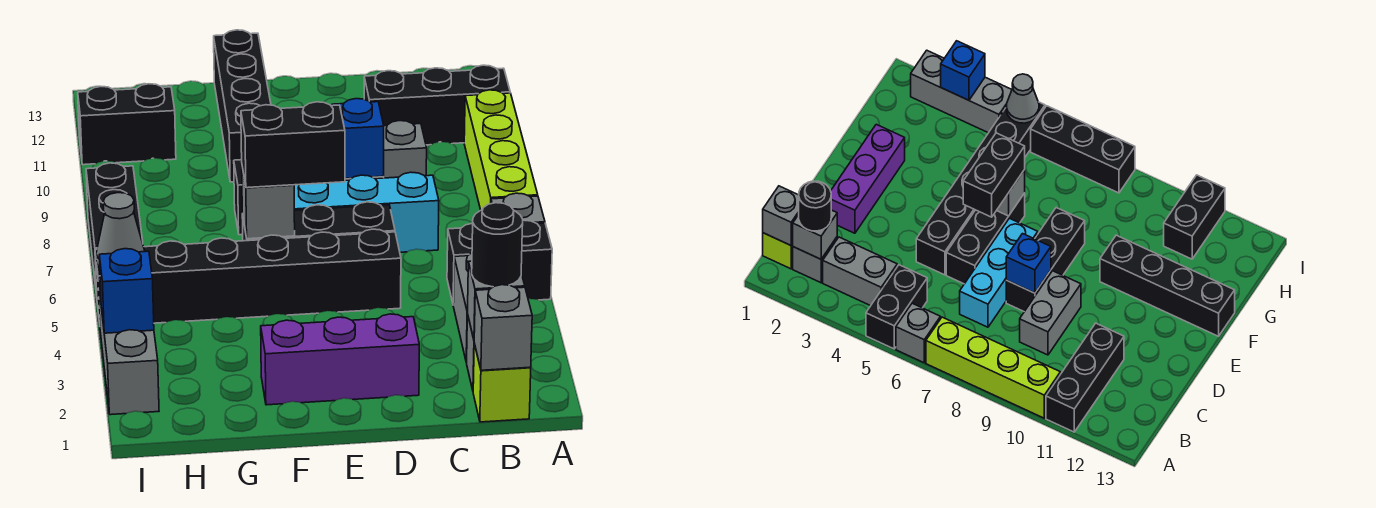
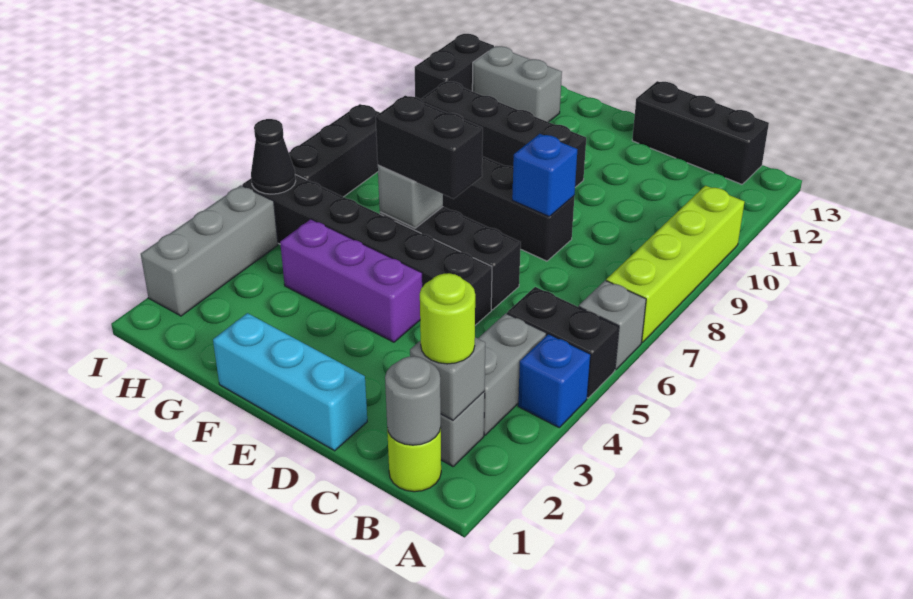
black 1x3 brick [364,65,510,145] -> black 1x3 brick moved to [632,81,769,184]
lime 1x1 brick [473,344,531,422] -> lime 1x1 round brick [387,428,441,492]
grey 1x1 brick [474,285,532,370] -> grey 1x1 round brick [385,356,441,445]
black 1x1 round brick [472,203,523,287] -> lime 1x1 round brick [420,273,475,364]
cyan 1x3 brick [294,172,439,252] -> cyan 1x3 brick moved to [213,313,367,451]
grey 1x2 brick [383,121,427,178] -> grey 1x2 brick moved to [472,46,562,122]
purple 1x3 brick [261,314,419,405] -> purple 1x3 brick moved to [280,219,423,342]
black 1x4 brick [214,30,271,182] -> black 1x4 brick turned to [422,81,586,187]
black 1x2 brick [78,84,176,165] -> black 1x2 brick turned to [415,34,494,100]
blue 1x1 brick [99,249,154,333] -> blue 1x1 brick moved to [518,334,591,427]
grey 1x1 cone [96,193,145,268] -> black 1x1 cone [251,119,296,194]

